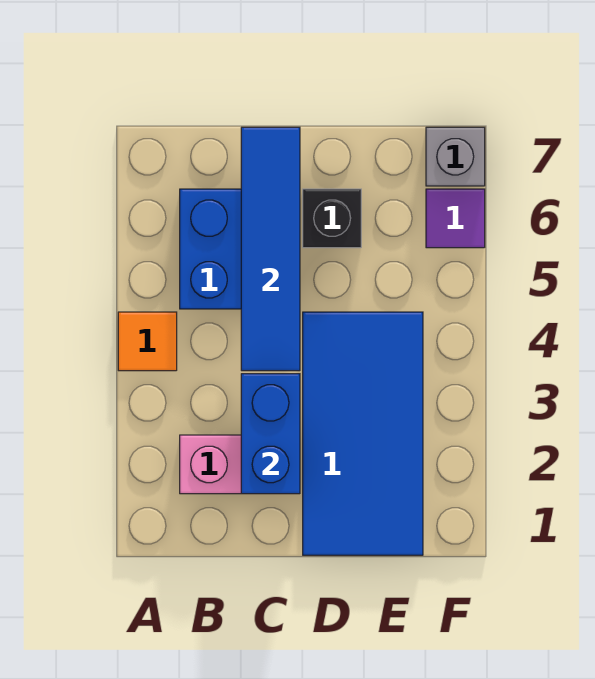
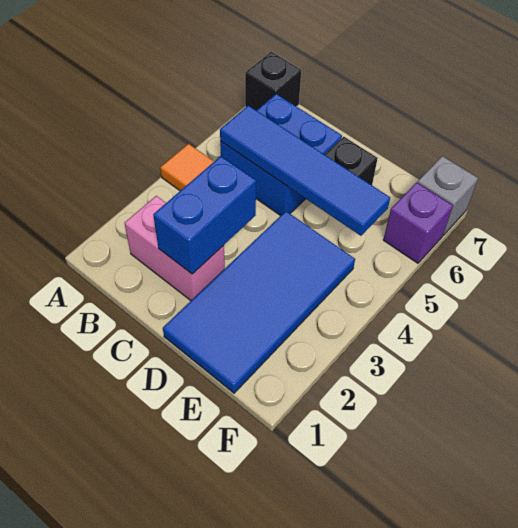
none -> black 1x1 brick [245,52,301,110]
blue 1x4 tile [241,127,300,371] -> blue 1x4 tile turned to [220,105,390,236]
purple 1x1 tile [426,189,485,248] -> purple 1x1 brick [383,183,453,263]

